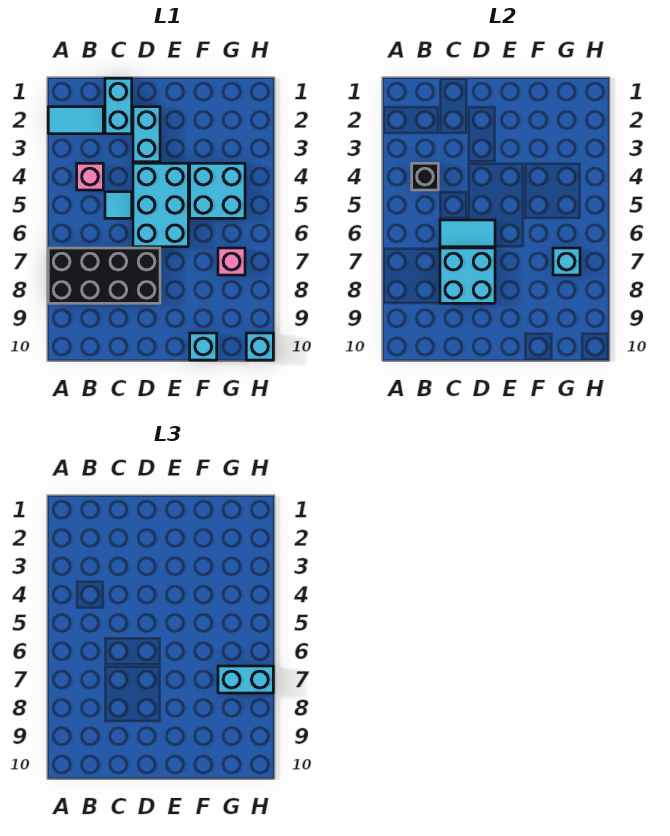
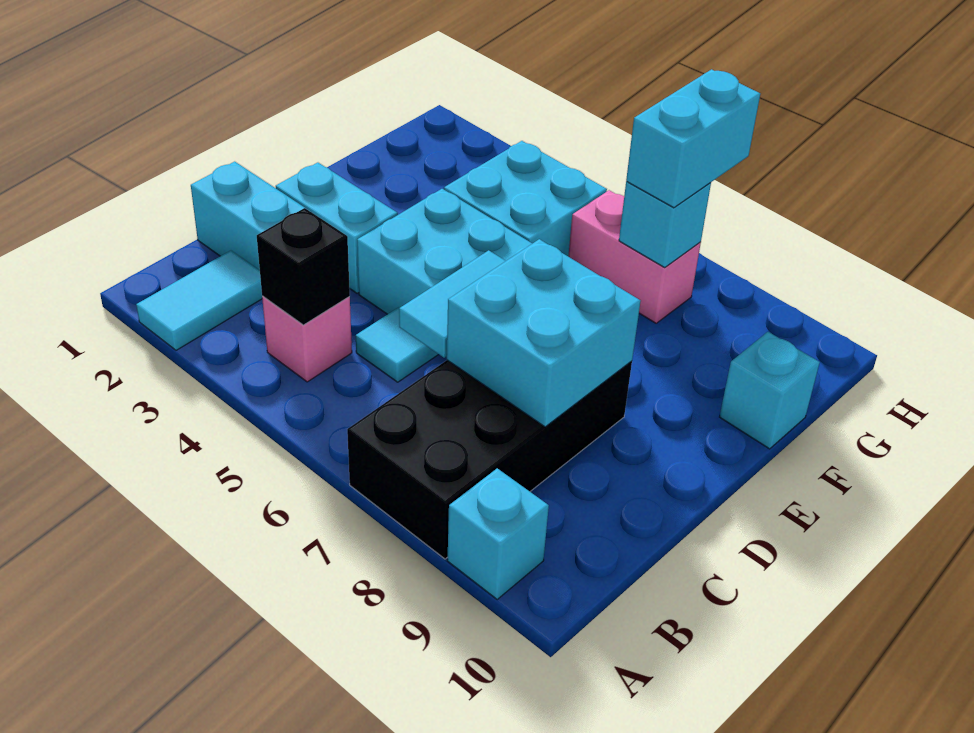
pink 1x1 brick [218,248,245,275] -> pink 1x2 brick [568,190,701,323]
cyan 1x1 brick [246,333,273,360] -> cyan 1x1 brick moved to [447,468,549,599]

